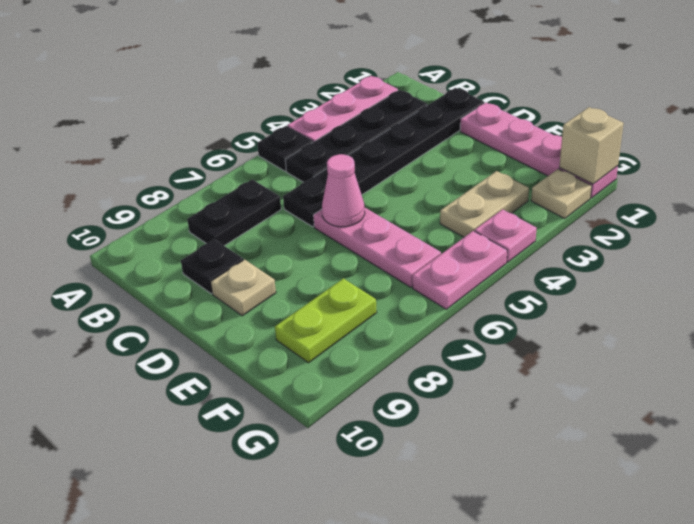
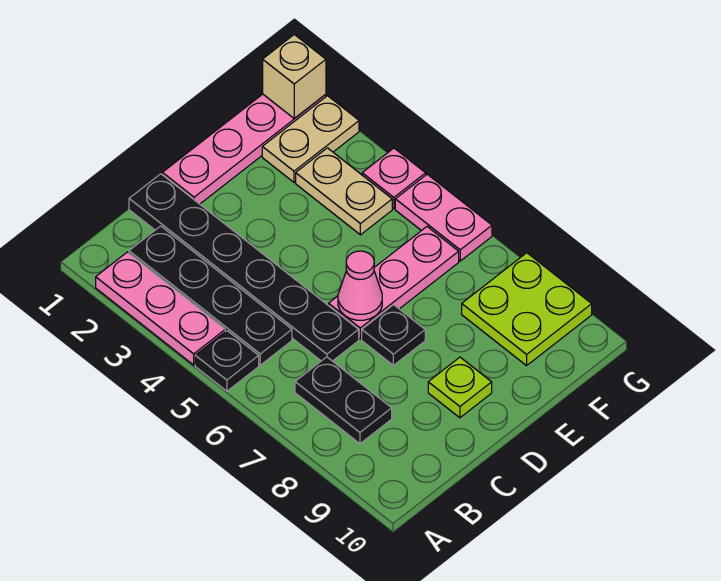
black 1x1 plate [181,239,243,294] -> black 1x1 plate moved to [362,305,425,365]
tan 1x1 plate [211,259,276,316] -> lime 1x1 plate [428,357,492,418]
lime 1x2 plate [275,278,377,363] -> lime 2x2 plate [462,253,592,366]
tan 1x1 plate [531,169,592,218] -> tan 1x2 plate [262,96,359,182]

